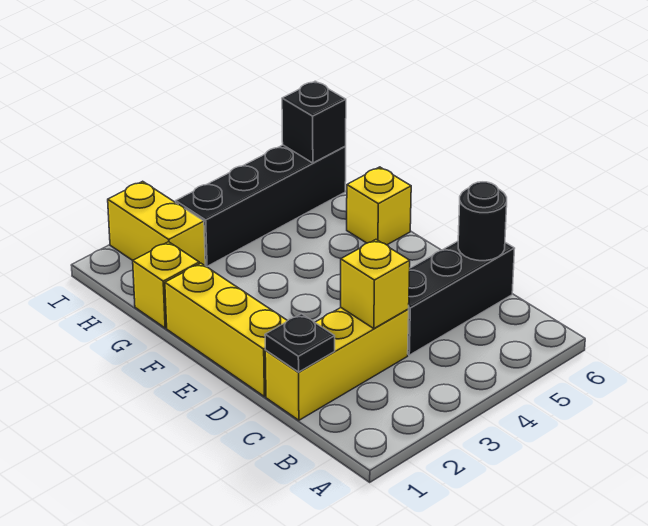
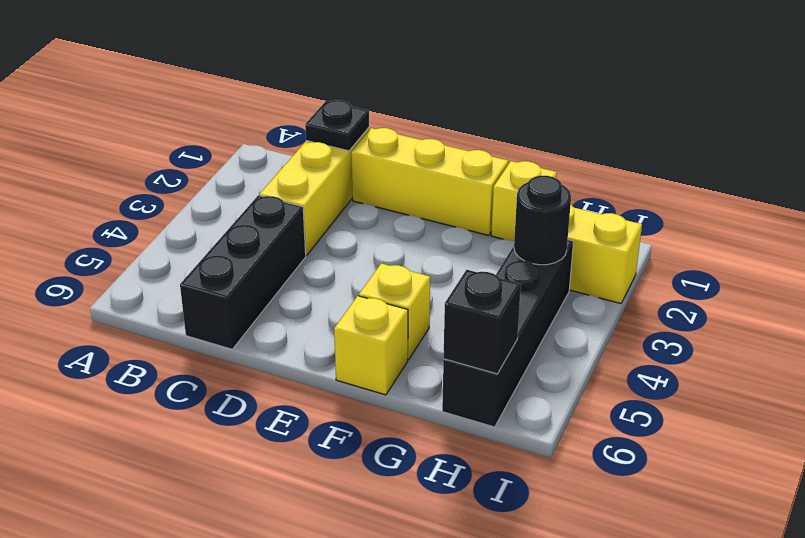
yellow 1x1 brick [341,240,410,329] -> yellow 1x1 brick moved to [359,263,430,360]
black 1x1 round brick [458,182,507,261] -> black 1x1 round brick moved to [514,176,571,265]

